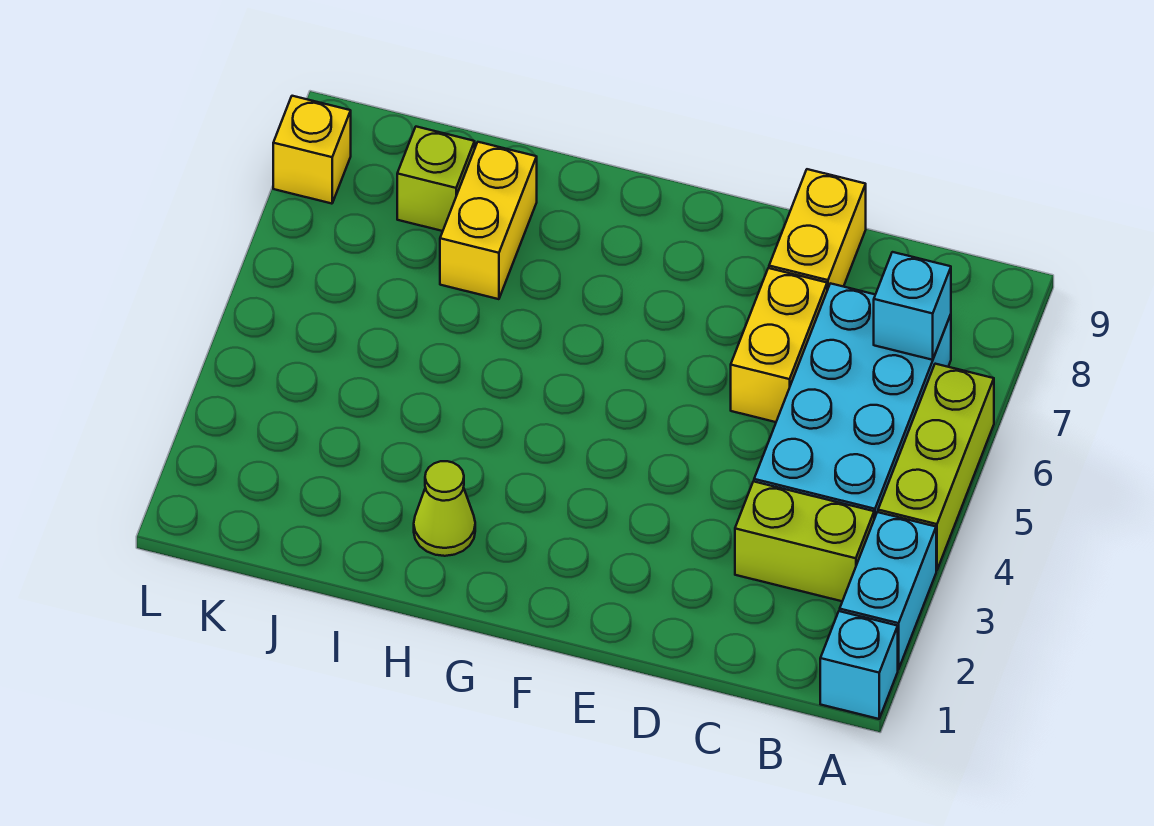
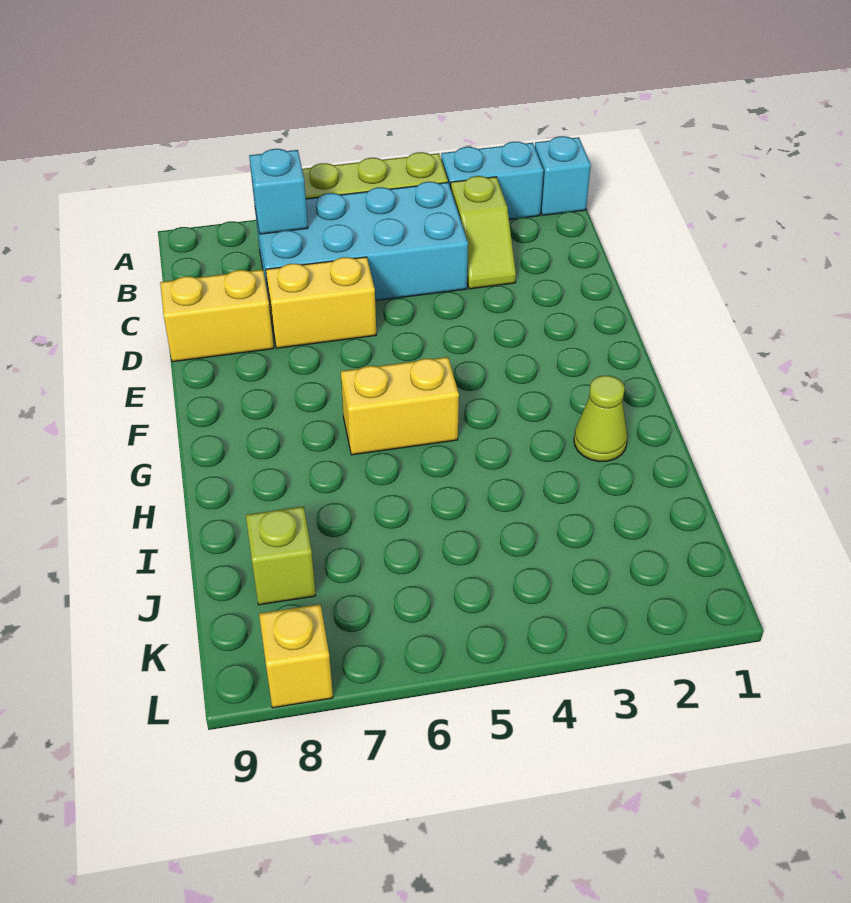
lime 1x2 brick [735,481,874,601] -> lime 1x2 slope [451,176,516,289]
yellow 1x2 brick [440,142,537,299] -> yellow 1x2 brick moved to [341,357,459,455]

